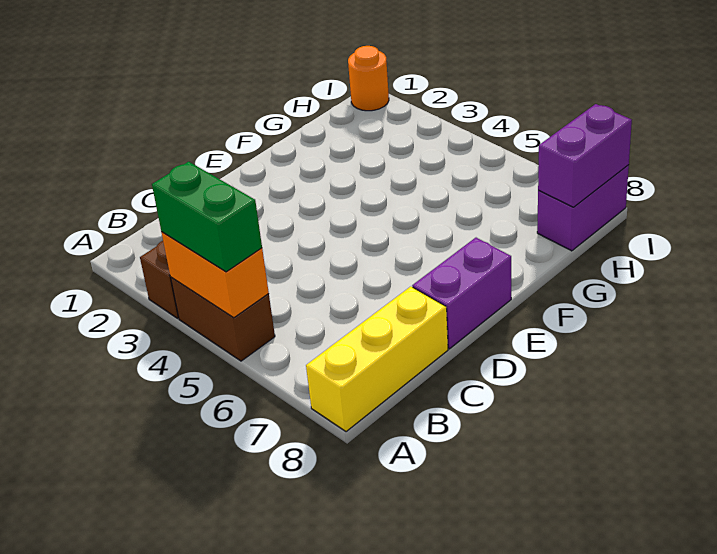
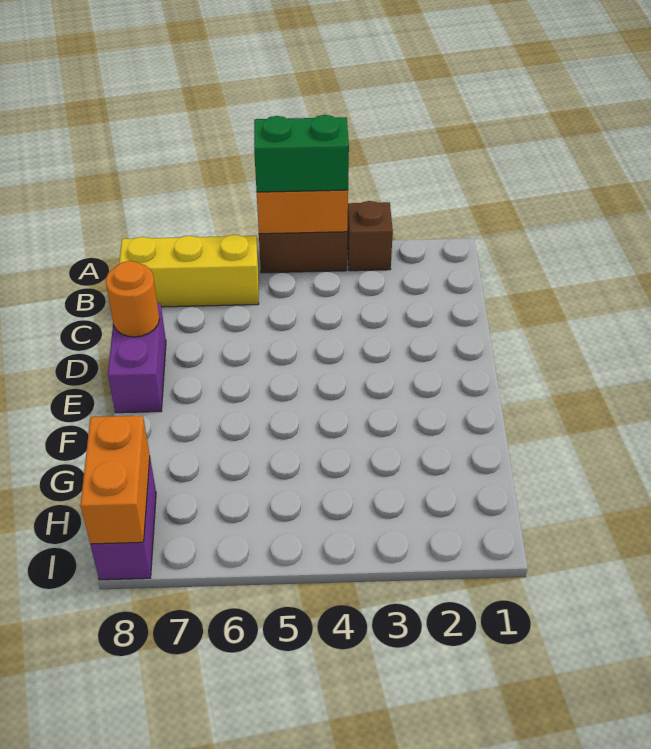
yellow 1x3 brick [306,287,448,432] -> yellow 1x3 brick turned to [119,235,259,307]
purple 1x2 brick [538,104,632,207] -> orange 1x2 brick [81,416,150,544]
orange 1x1 round brick [348,46,389,111] -> orange 1x1 round brick moved to [106,261,159,337]

